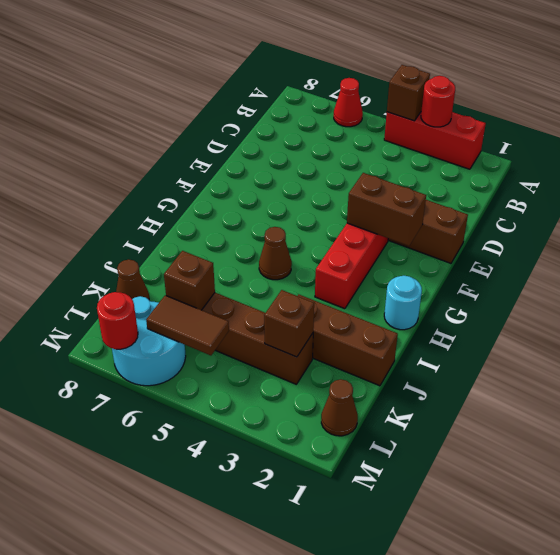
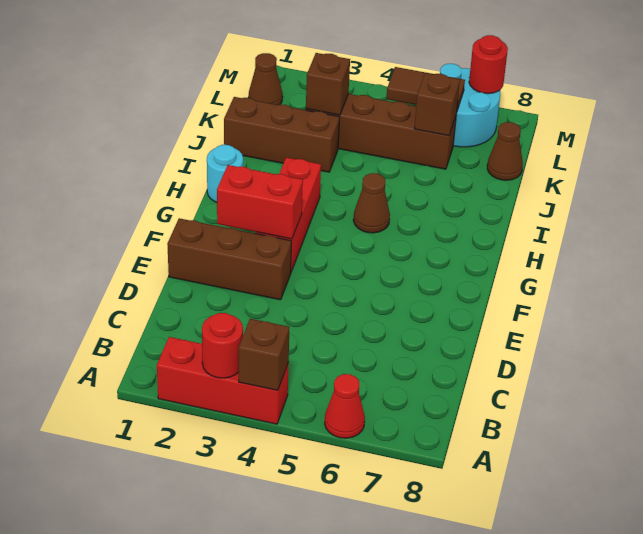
brown 1x2 brick [347,173,426,246] -> red 1x2 brick [217,165,303,239]

